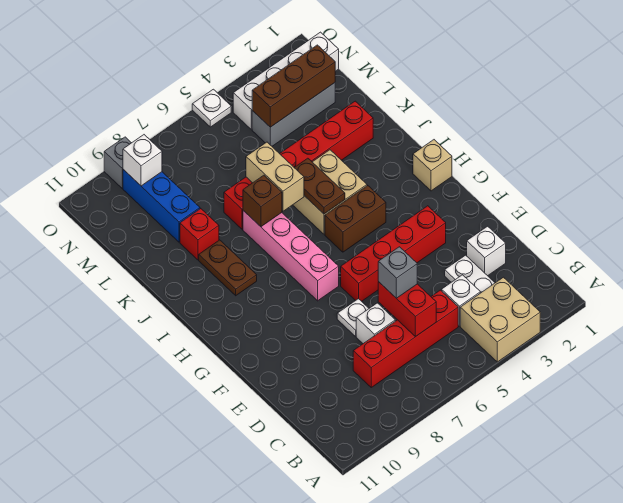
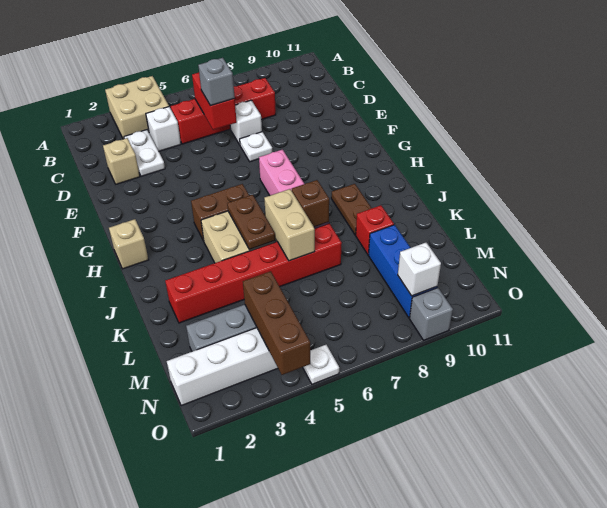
white 1x1 brick [467,226,506,276] -> tan 1x1 brick [103,138,140,184]
red 1x4 brick [341,206,446,301] -> none
brown 1x3 brick [252,45,335,127] -> brown 1x3 brick turned to [243,271,310,375]

